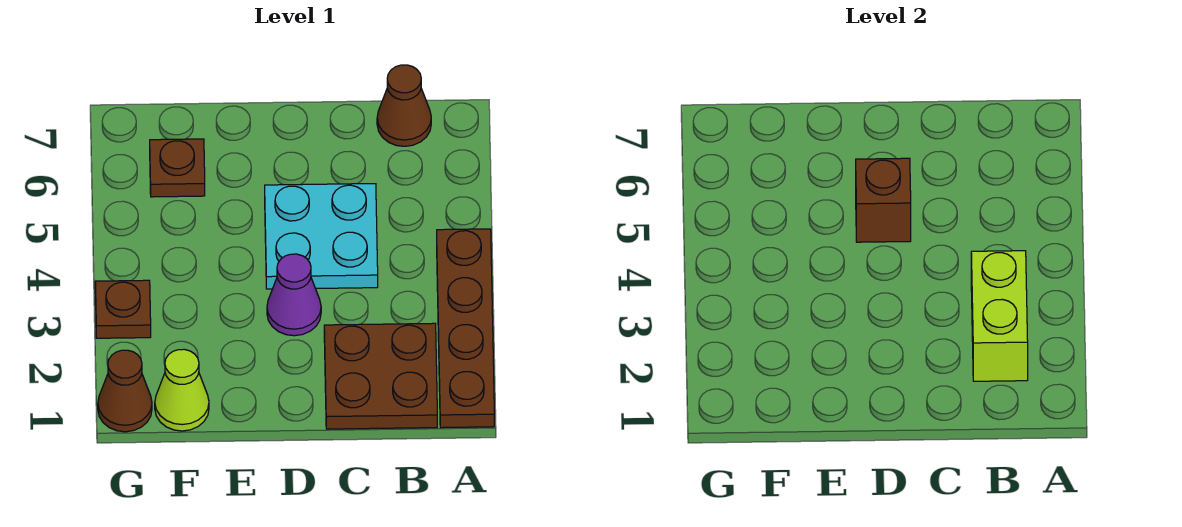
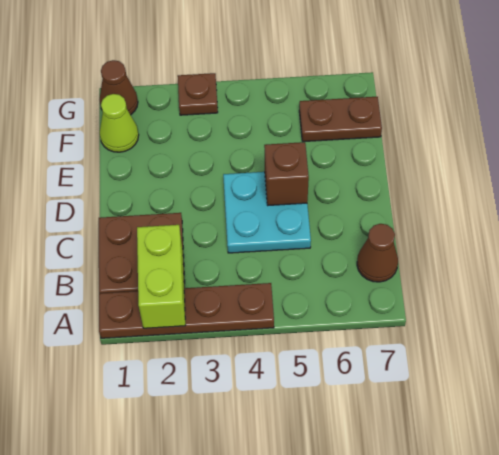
lime 1x2 brick [971,251,1028,381] -> lime 1x2 brick turned to [137,225,185,328]
purple 1x1 cone [267,254,321,336] -> none
brown 1x1 plate [150,139,205,197] -> brown 1x2 plate [299,97,382,142]

